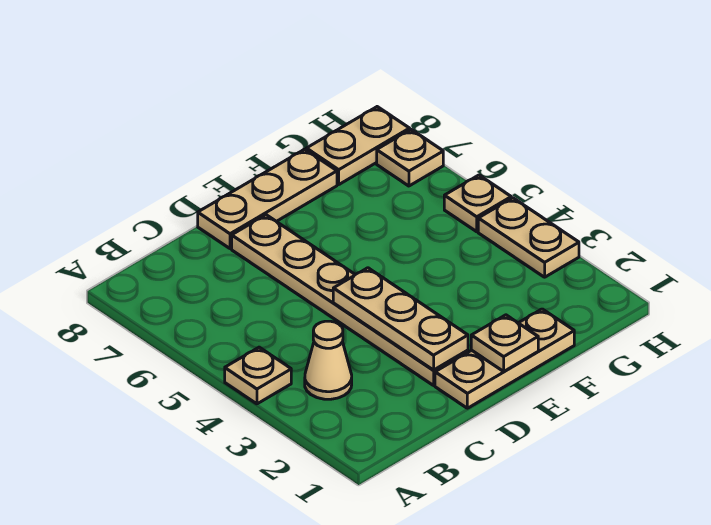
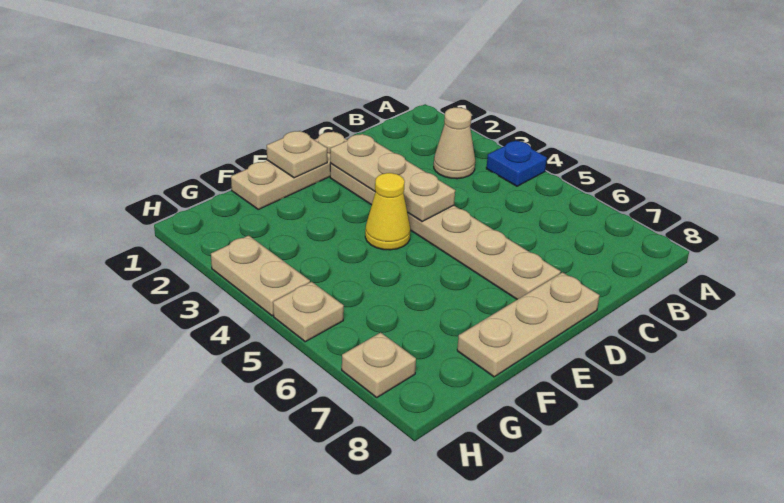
tan 1x1 plate [225,347,291,404] -> blue 1x1 plate [486,141,547,186]
none -> yellow 1x1 cone [365,173,410,250]
tan 1x2 plate [306,107,410,184] -> none

